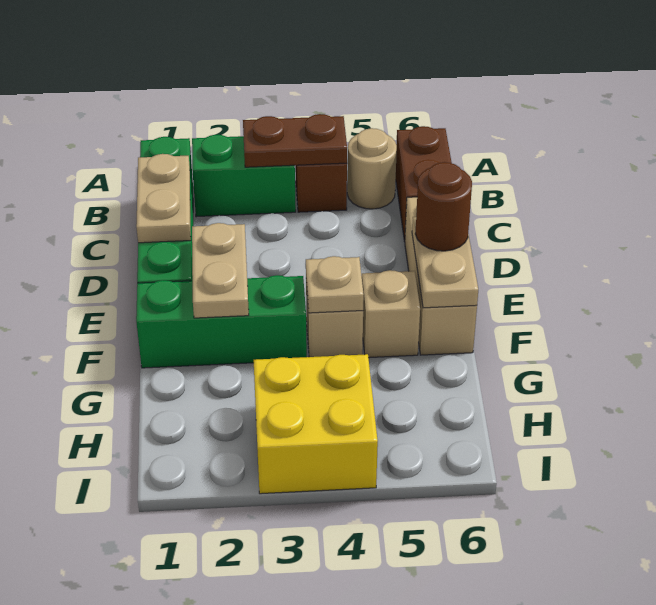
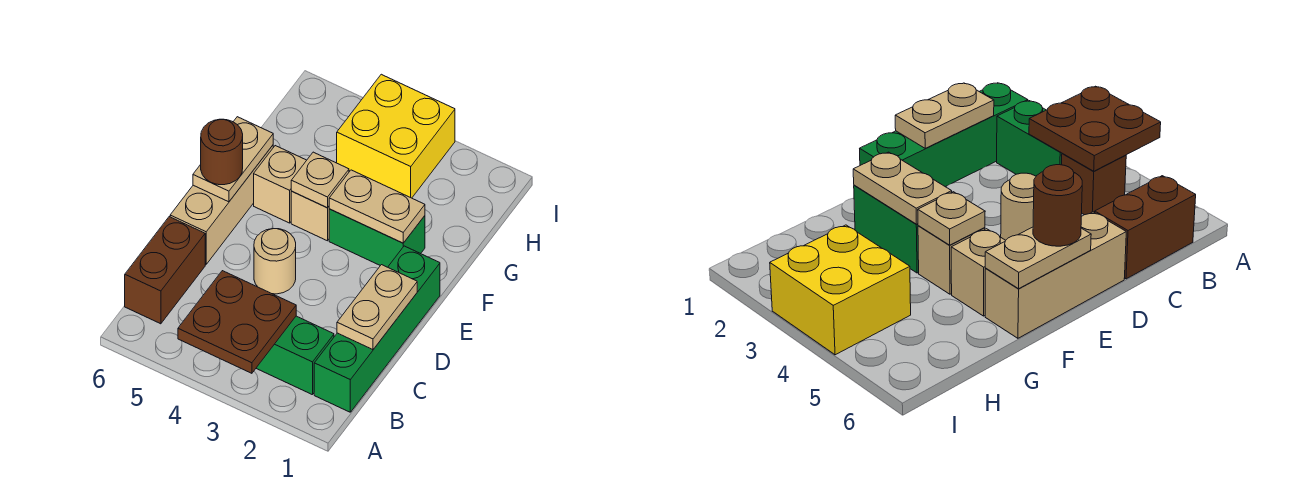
brown 1x2 plate [243,114,347,167] -> brown 2x2 plate [178,271,296,373]
tan 1x1 round brick [347,128,397,209] -> tan 1x1 round brick moved to [254,229,296,294]
tan 1x2 plate [192,223,249,318] -> tan 1x2 plate turned to [329,170,425,243]
green 1x3 brick [136,275,307,368] -> green 1x2 brick [329,209,425,267]

